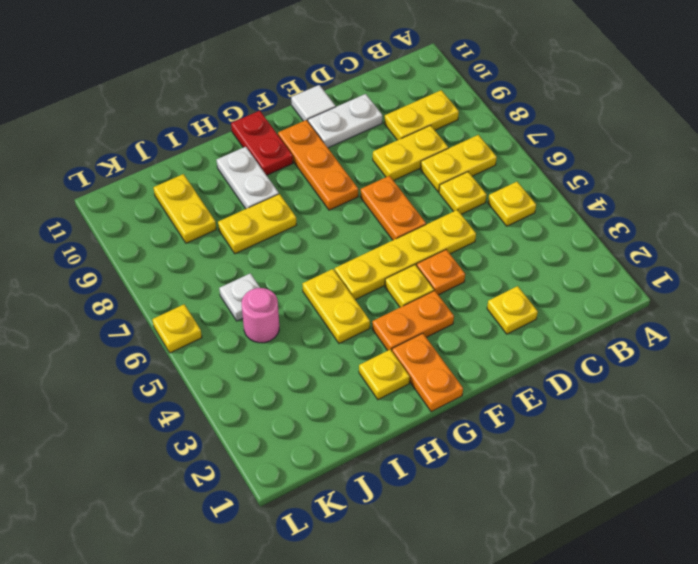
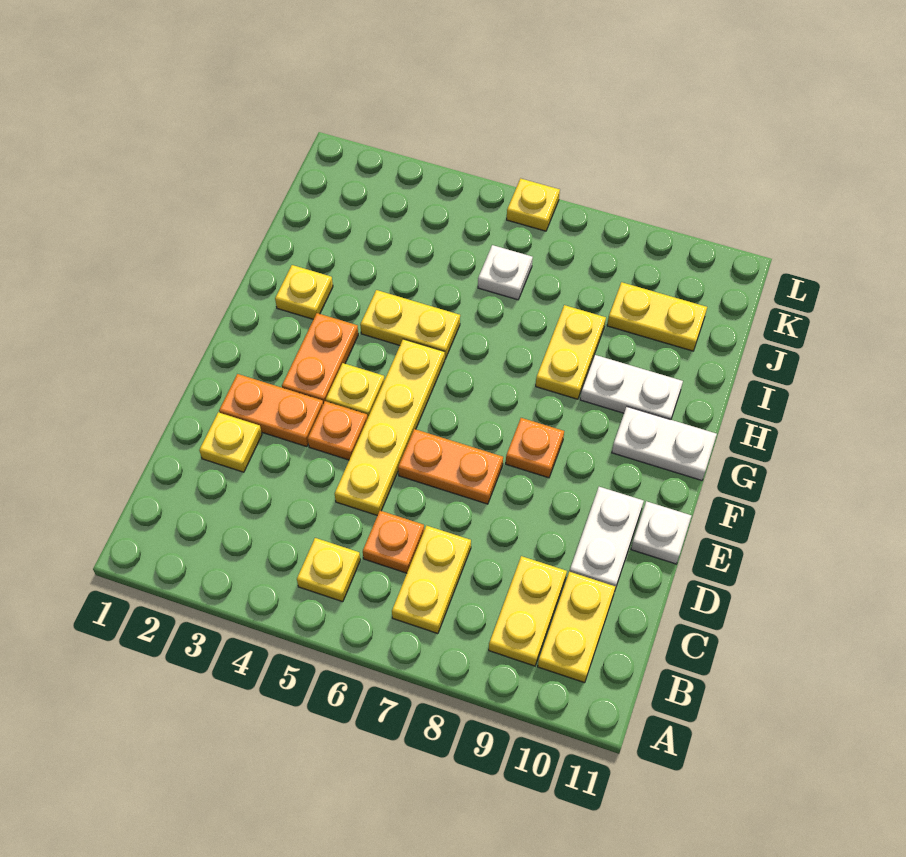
yellow 1x1 plate [439,172,487,214] -> orange 1x1 plate [363,511,424,573]
yellow 1x2 plate [373,125,448,181] -> yellow 1x2 plate moved to [538,572,616,683]
white 1x1 tile [291,85,336,121] -> white 1x1 plate [631,501,691,564]
orange 1x3 plate [278,120,358,210] -> orange 1x1 plate [506,418,564,478]
orange 1x2 plate [392,333,463,412] -> orange 1x2 plate moved to [219,374,323,447]
red 1x2 plate [231,111,293,175] -> white 1x2 plate [612,407,717,480]
pink 1x1 round brick [242,288,279,343] -> none

